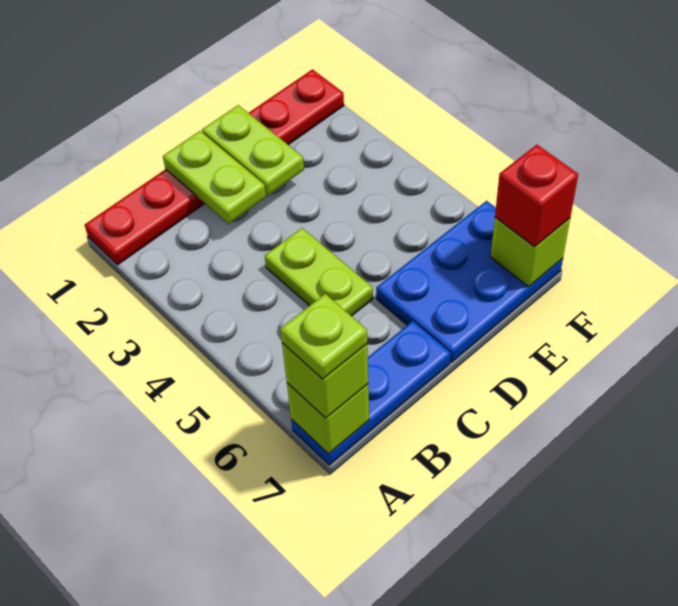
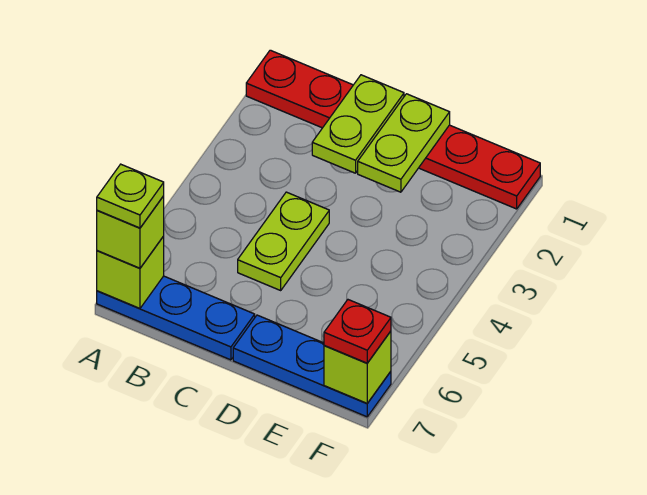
blue 2x3 plate [376,201,563,362] -> blue 1x3 plate [233,315,391,417]
red 1x1 brick [495,145,578,247] -> red 1x1 plate [324,300,391,363]

